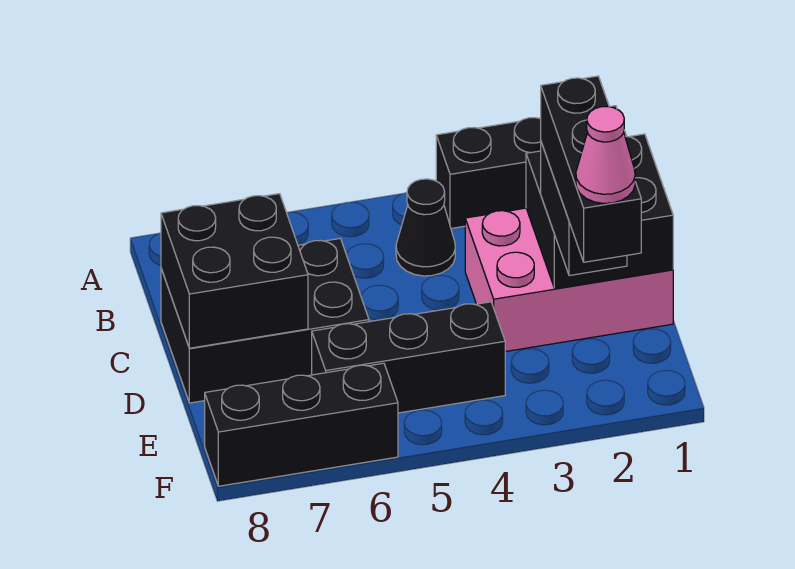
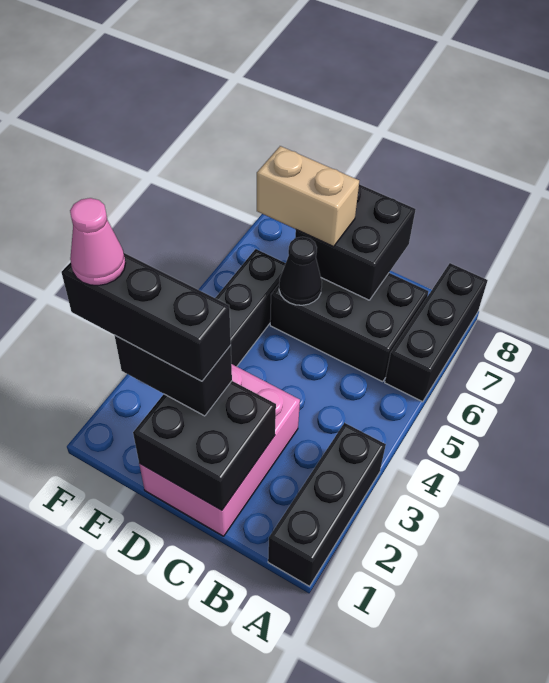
black 1x1 cone [396,179,455,276] -> black 1x1 cone moved to [279,237,322,305]
black 2x3 brick [161,239,369,403] -> black 2x3 brick turned to [270,273,428,382]
none -> tan 1x2 brick [257,146,359,247]
black 1x3 brick [205,363,398,486] -> black 1x3 brick moved to [385,263,488,402]

